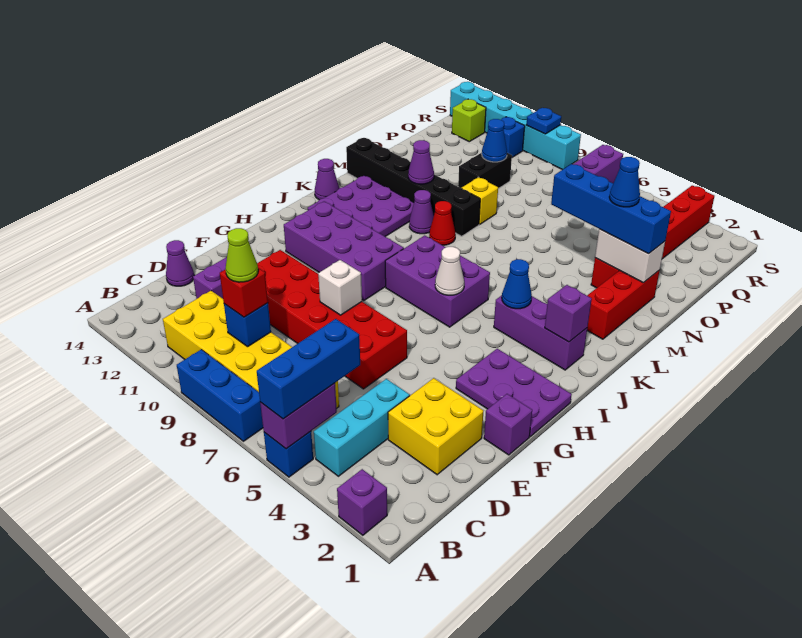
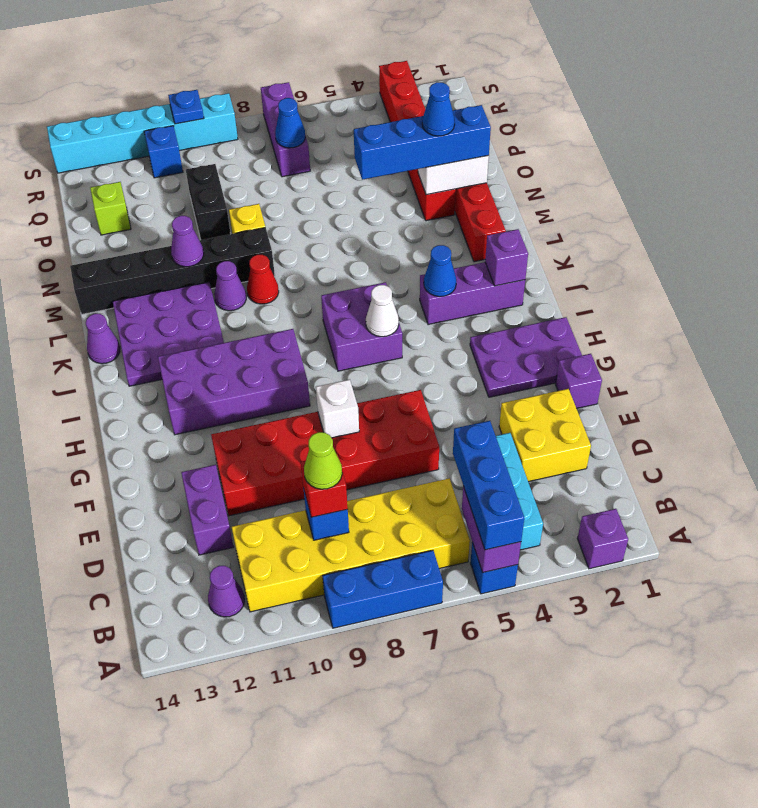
purple 1x1 cone [166,240,194,286] -> purple 1x1 cone moved to [208,566,245,617]
purple 2x3 brick [385,236,490,327] -> purple 2x2 brick [321,282,402,371]
blue 1x1 cone [482,119,507,162] -> blue 1x1 cone moved to [275,98,305,148]
lime 1x1 brick [452,99,486,142] -> lime 1x1 brick moved to [90,182,131,235]

